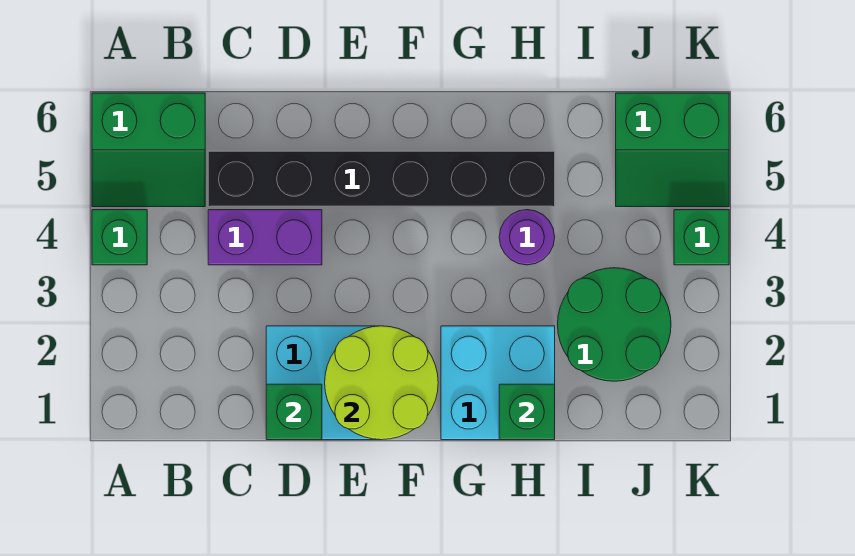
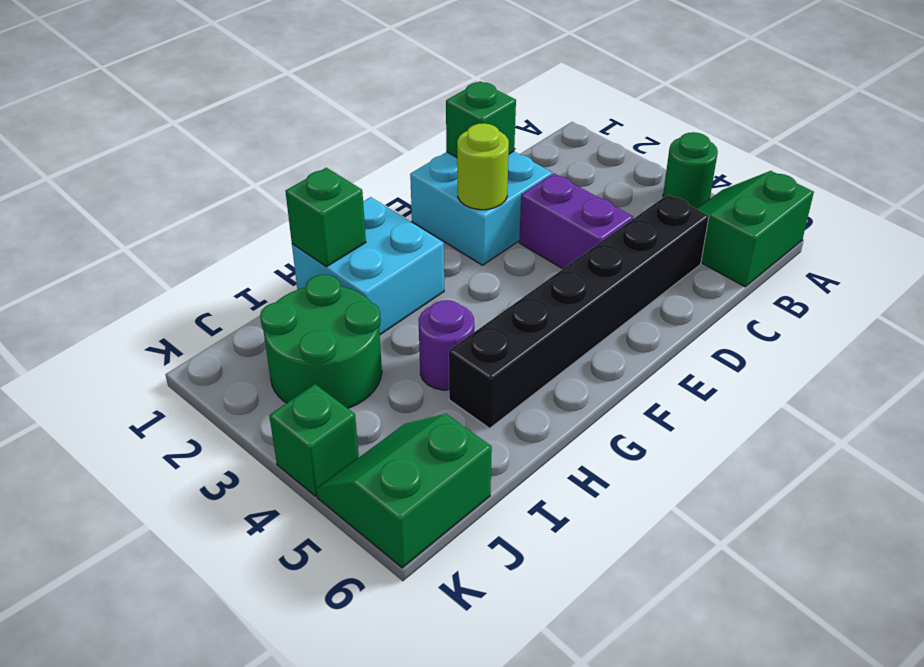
green 1x1 brick [92,210,147,265] -> green 1x1 round brick [663,132,718,209]
purple 1x2 brick [208,210,322,265] -> purple 1x2 brick turned to [519,173,633,269]
lime 2x2 round brick [325,326,438,440] -> lime 1x1 round brick [457,123,509,210]

